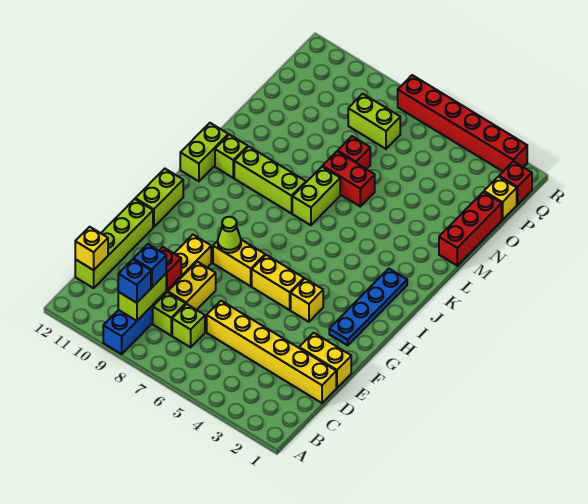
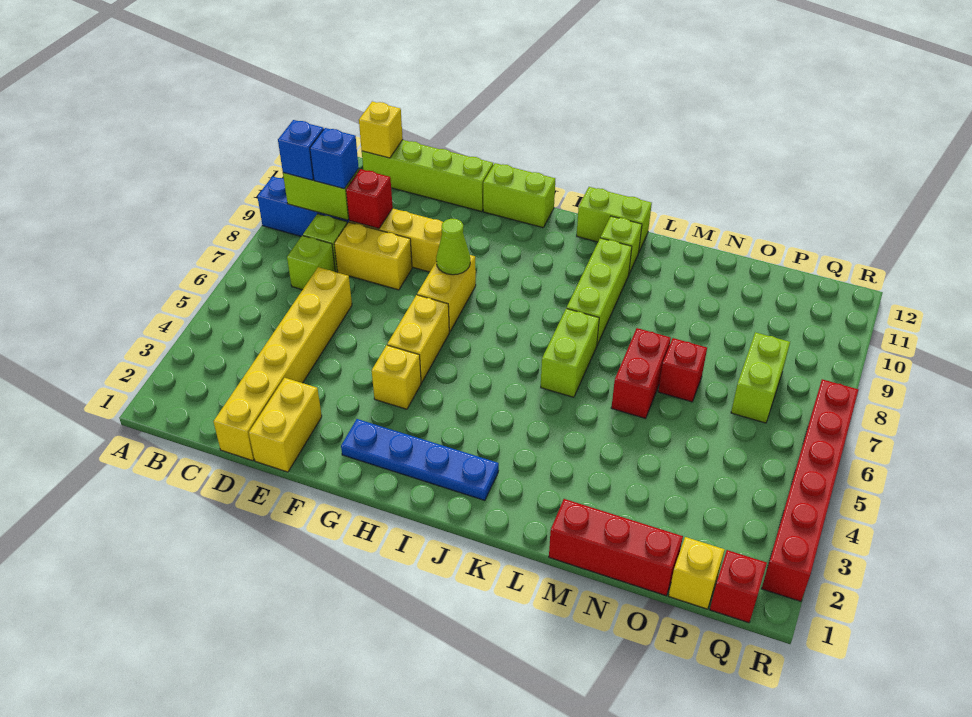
lime 1x2 brick [292,167,340,225] -> lime 1x2 brick turned to [541,308,599,397]

